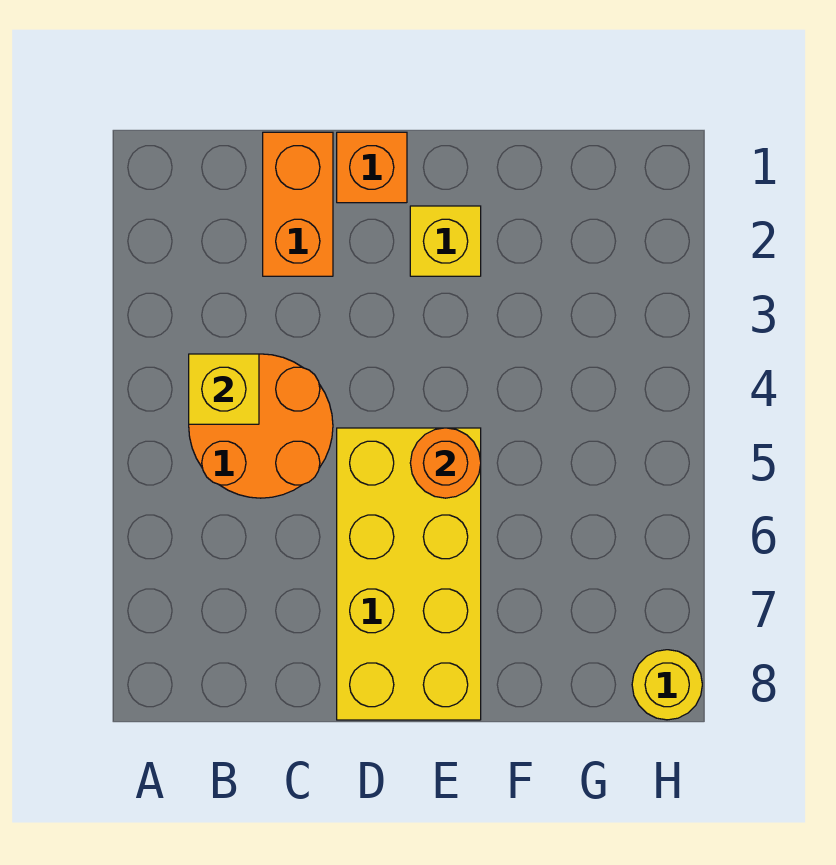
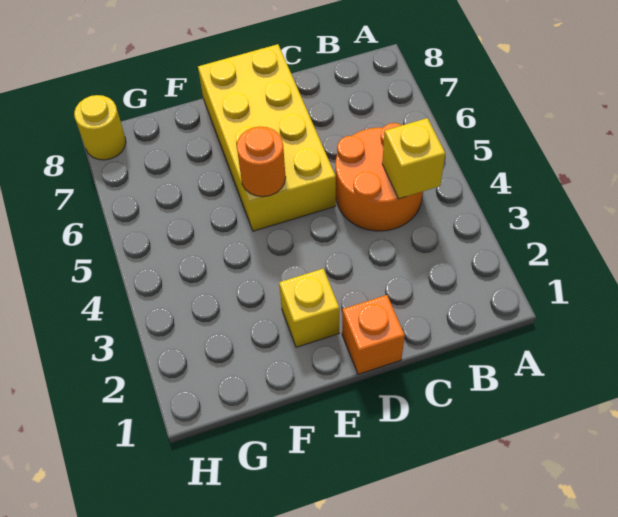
orange 1x2 brick [263,132,333,276] -> none

